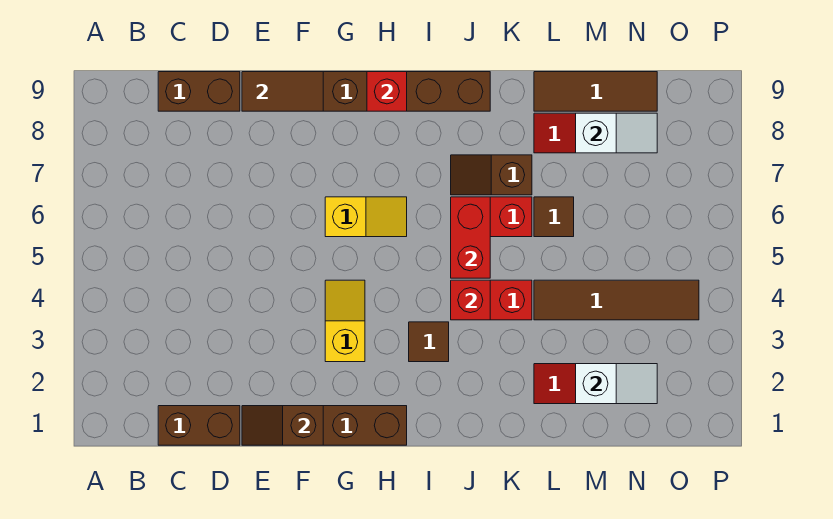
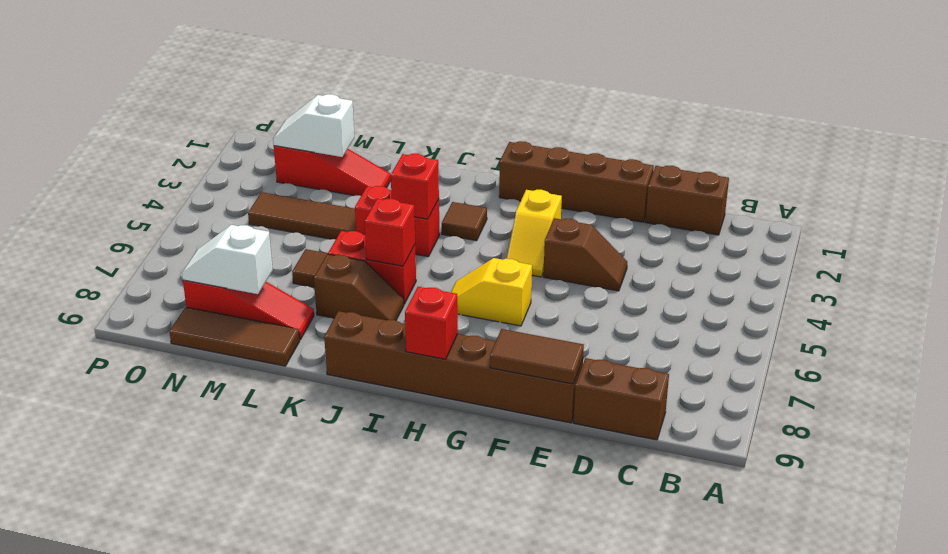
brown 1x2 slope [242,406,323,445] -> brown 1x2 slope moved to [544,218,627,291]
red 1x2 brick [451,197,490,278] -> red 1x1 brick [365,199,415,266]
brown 1x4 tile [534,280,699,320] -> brown 1x3 tile [248,192,356,240]

